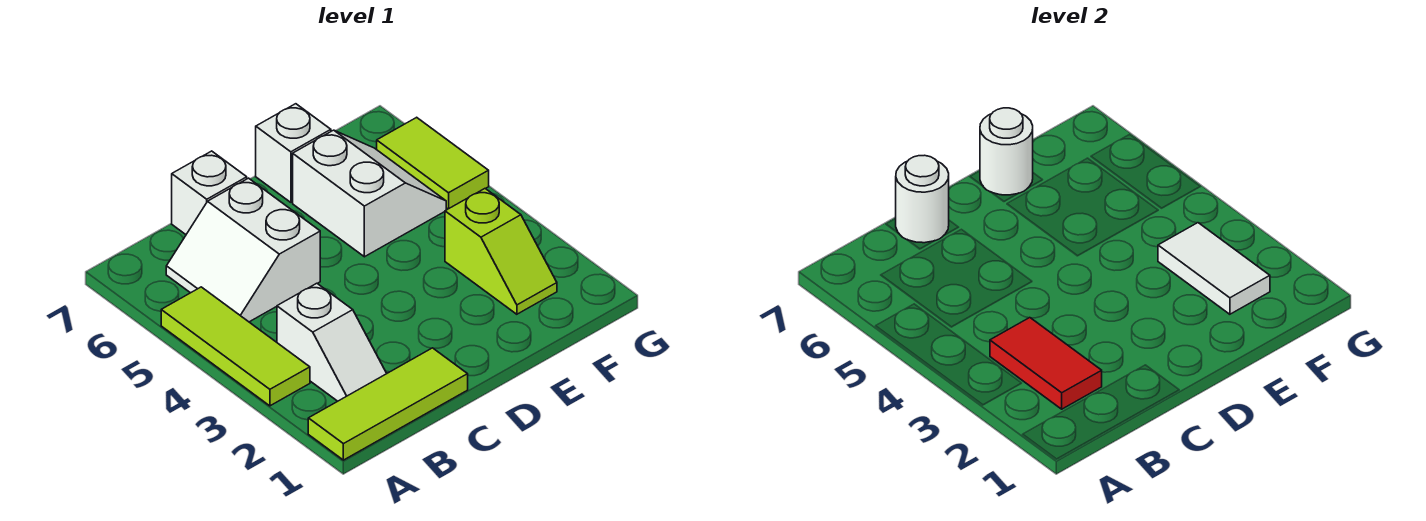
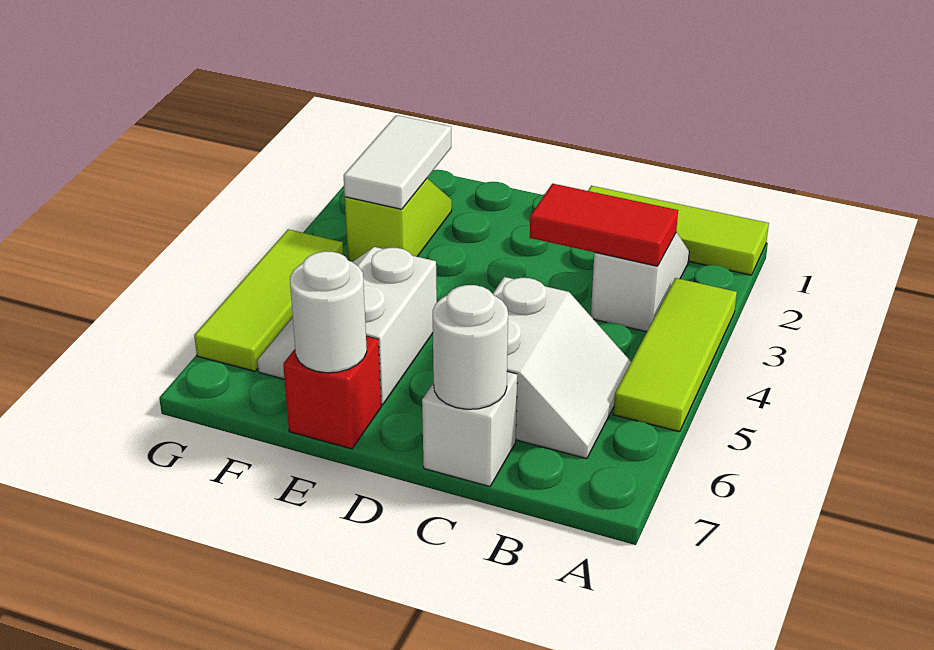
red 1x2 tile [990,318,1102,409] -> red 1x2 tile turned to [530,184,678,266]
white 1x1 brick [256,104,331,202] -> red 1x1 brick [283,336,381,449]
lime 1x2 tile [377,117,489,209] -> lime 1x3 tile [194,229,344,371]

